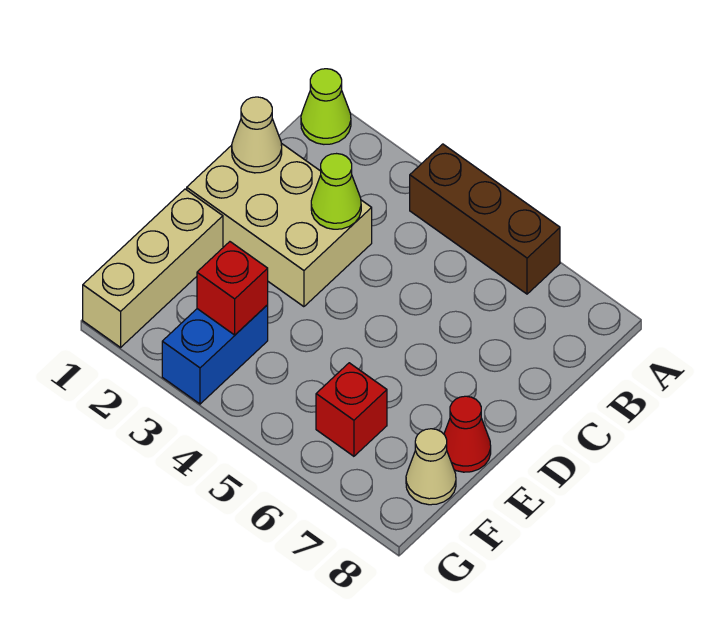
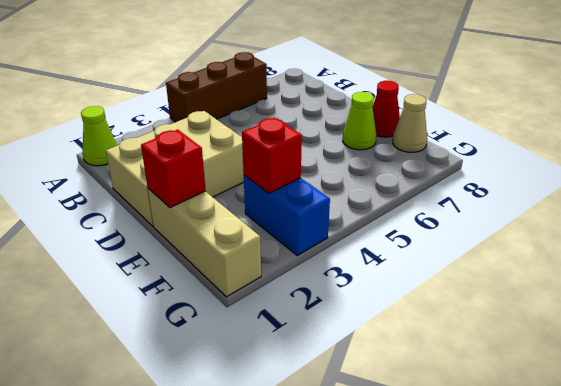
tan 1x1 cone [232,97,282,173] -> none
lime 1x1 cone [311,154,361,229] -> lime 1x1 cone moved to [343,92,376,150]
red 1x1 brick [316,363,387,456] -> red 1x1 brick moved to [141,130,206,208]

